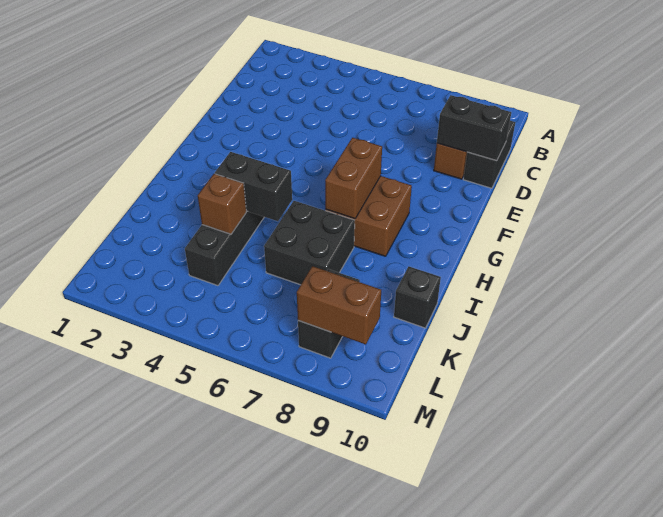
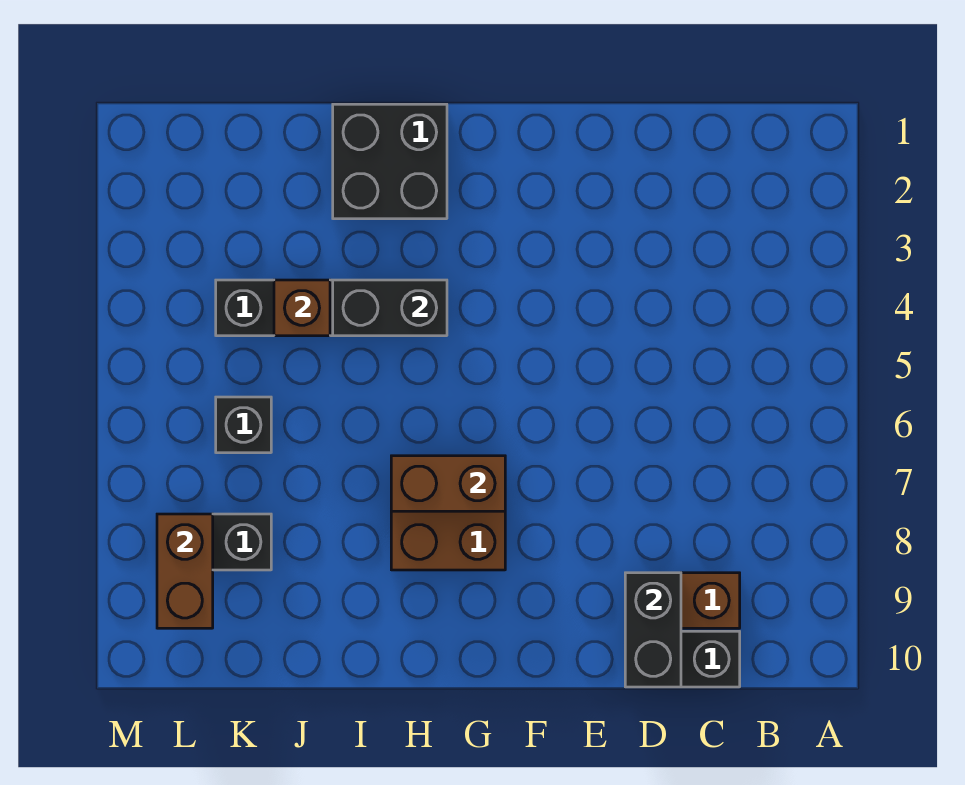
black 1x2 brick [215,152,292,221] -> black 1x2 brick turned to [333,280,447,336]
black 2x2 brick [264,201,355,285] -> black 2x2 brick moved to [333,104,447,219]
black 1x1 brick [394,267,441,328] -> black 1x1 brick moved to [216,397,271,453]

